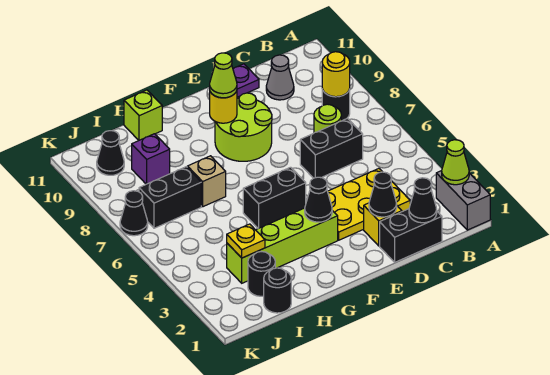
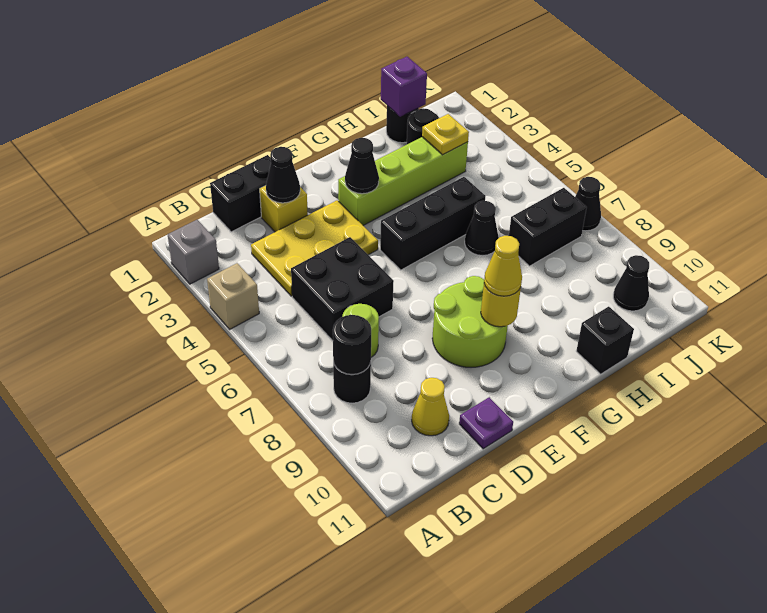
grey 1x2 brick [436,171,490,230] -> grey 1x1 brick [168,220,219,284]
lime 1x1 cone [442,140,469,185] -> none
yellow 1x1 round brick [322,52,350,97] -> black 1x1 round brick [333,315,371,375]
black 1x1 cone [409,178,437,223] -> black 1x1 cone moved to [465,201,499,256]
black 1x2 brick [300,118,363,178] -> black 2x2 brick [291,237,394,341]
grey 1x1 cone [266,55,294,100] -> yellow 1x1 cone [412,378,449,436]
black 1x2 brick [243,167,306,229] -> black 1x3 brick [380,177,486,270]
lime 1x1 cone [210,53,237,98] -> yellow 1x1 cone [484,236,522,296]
tan 1x1 brick [187,156,226,207] -> tan 1x1 brick moved to [207,263,259,329]
lime 1x1 brick [124,90,162,140] -> black 1x1 brick [576,307,634,374]
purple 1x1 brick [132,134,170,184] -> purple 1x1 brick moved to [381,57,427,117]

